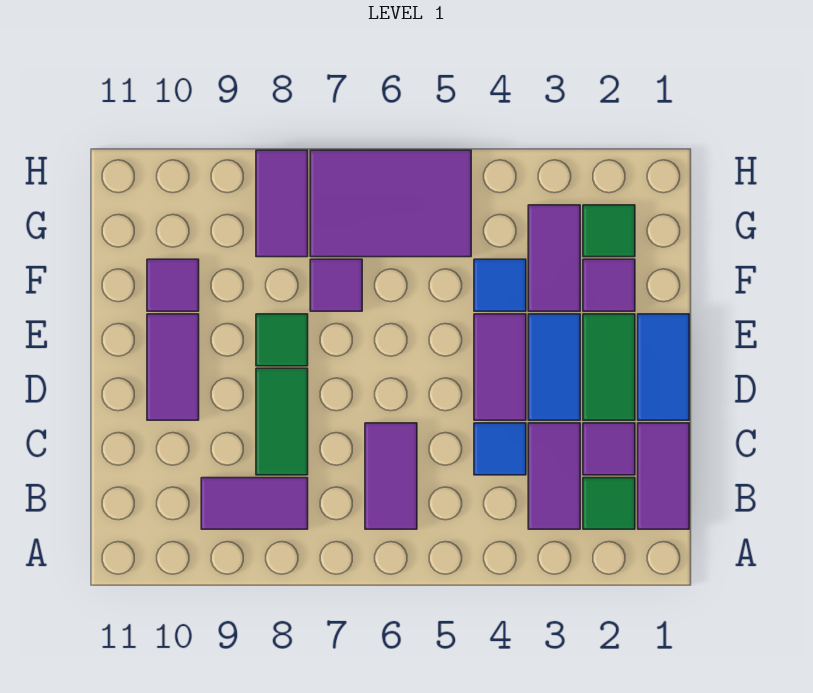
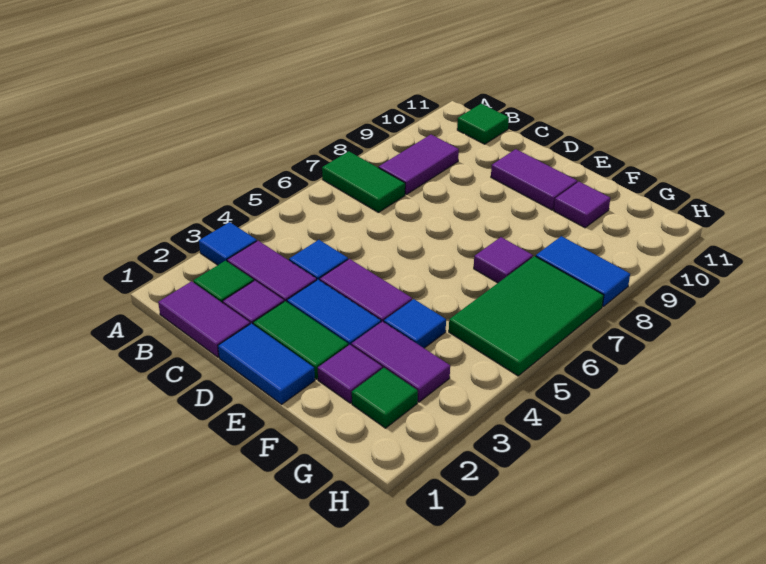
none -> blue 1x1 tile [199,222,257,265]
purple 1x2 tile [365,423,417,529] -> none
green 1x2 tile [256,368,308,475] -> green 1x2 tile moved to [322,151,405,212]
green 1x1 tile [256,314,308,366] -> green 1x1 tile moved to [457,104,509,144]
purple 2x3 tile [310,150,471,257] -> green 2x3 tile [449,256,604,376]
purple 1x2 tile [256,150,308,257] -> blue 1x2 tile [536,236,630,307]

